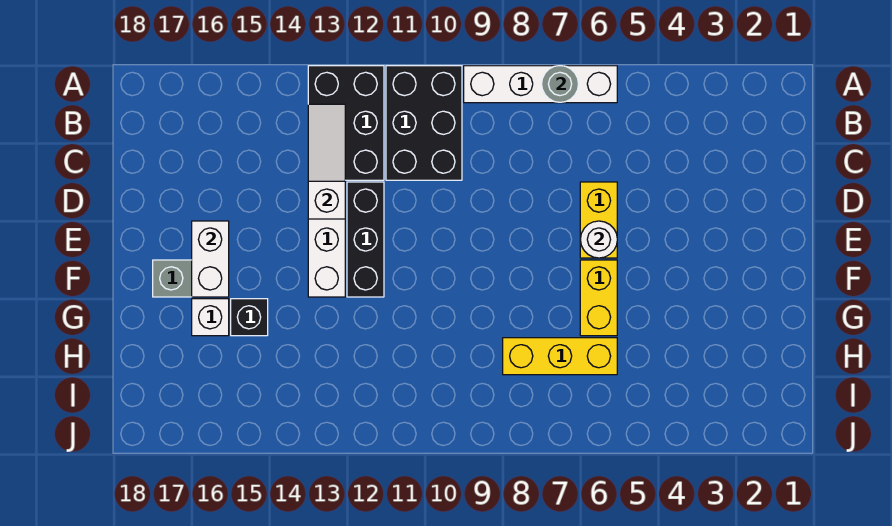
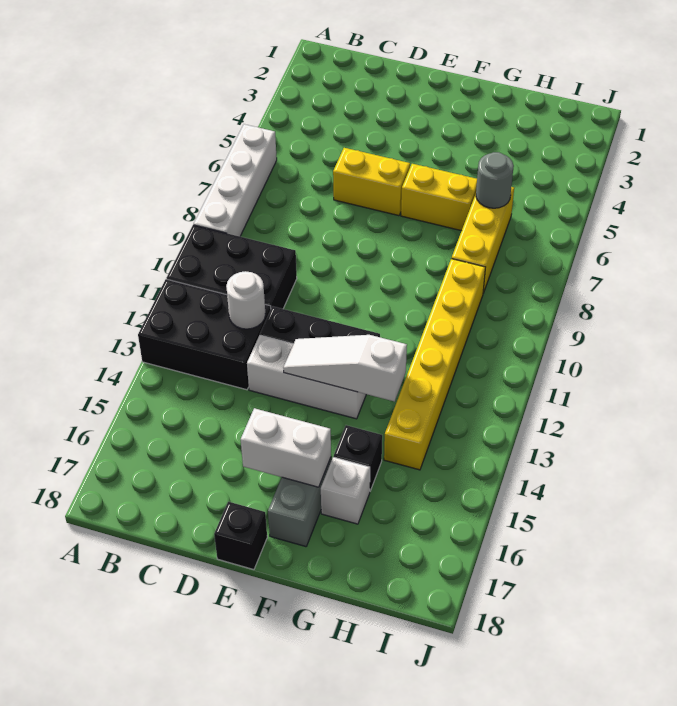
grey 1x1 round brick [542,66,578,102] -> grey 1x1 round brick moved to [476,152,514,208]
white 1x3 slope [308,104,345,219] -> white 1x3 slope moved to [283,335,407,402]
white 1x1 round brick [580,221,617,258] -> white 1x1 round brick moved to [226,272,266,329]
none -> black 1x1 brick [214,502,267,570]
none -> yellow 1x6 brick [384,259,485,470]

